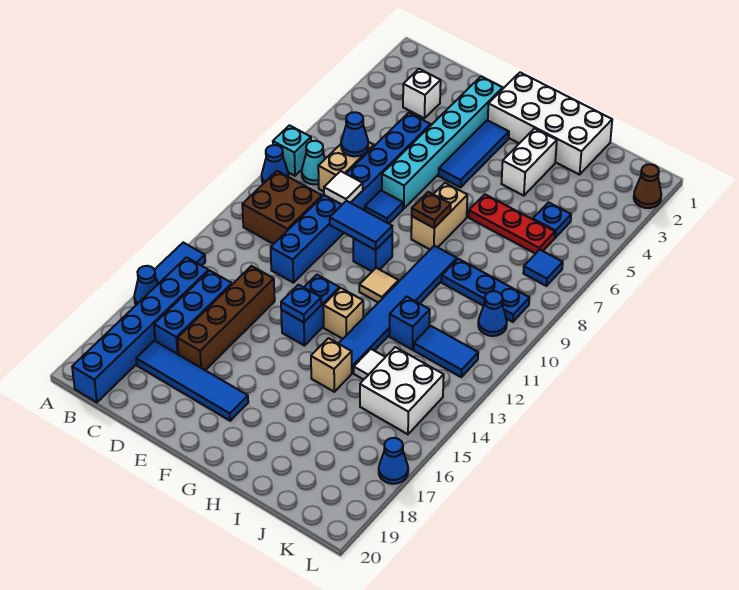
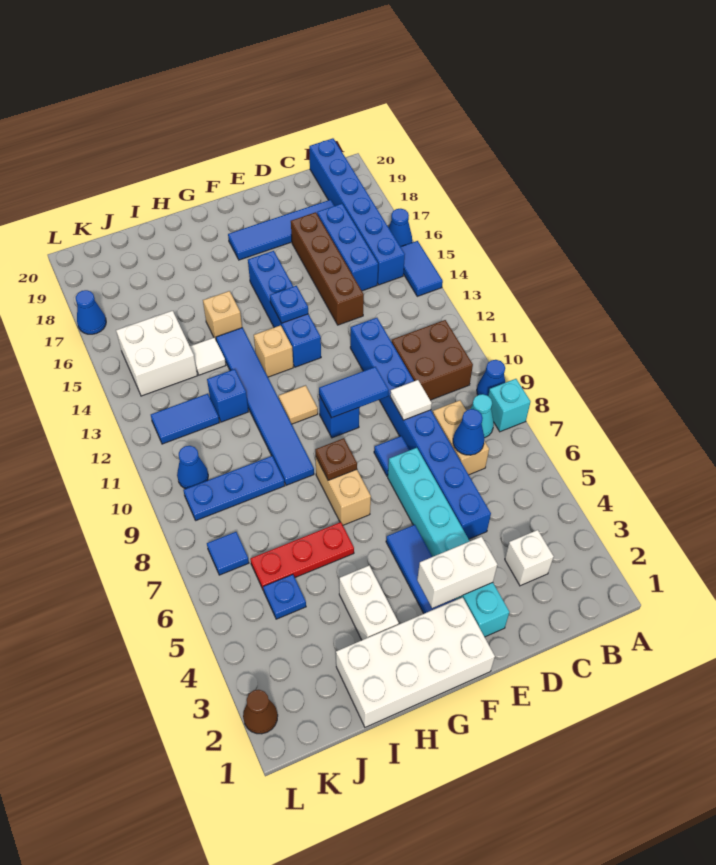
none -> white 1x2 brick [417,537,497,608]
blue 1x2 brick [281,275,339,346] -> blue 1x4 brick [248,251,321,367]

